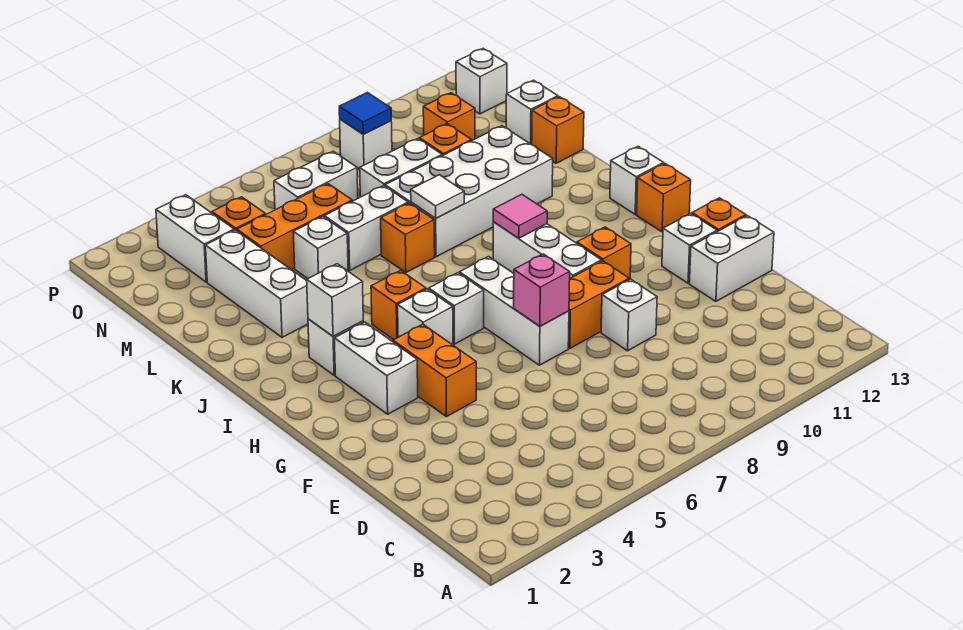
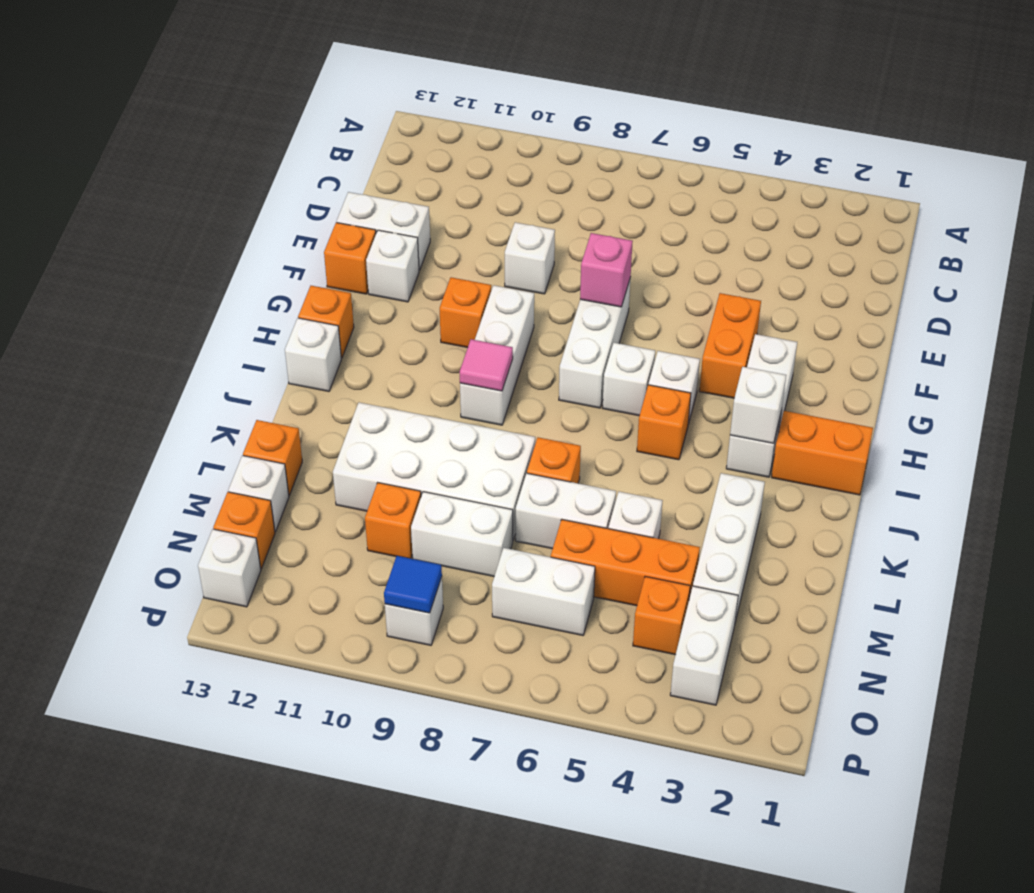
orange 1x2 brick [568,261,629,349] -> orange 1x2 brick moved to [771,411,873,495]
white 1x1 tile [411,175,464,218] -> none
orange 1x1 brick [423,93,475,140] -> orange 1x1 brick moved to [213,492,275,569]

